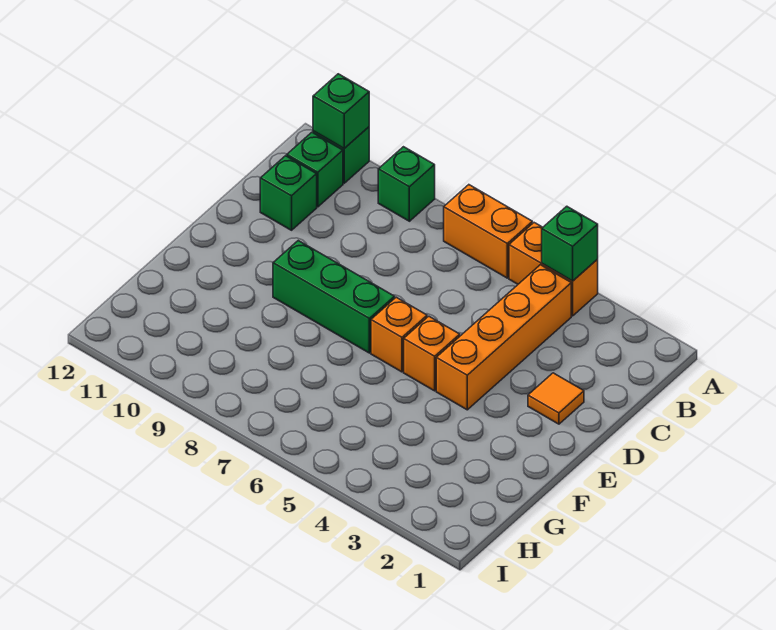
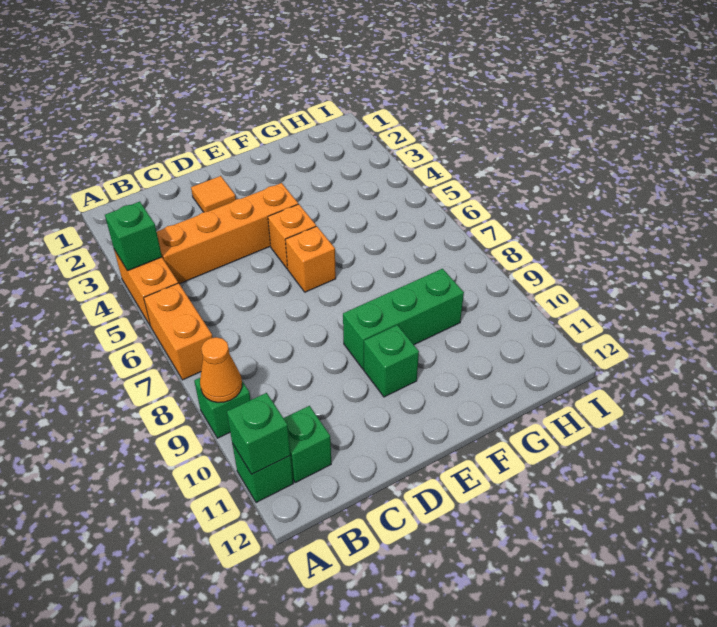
none -> orange 1x1 cone [200,337,242,403]
green 1x1 brick [260,156,317,230] -> green 1x1 brick moved to [364,325,419,397]
green 1x3 brick [273,241,395,353] -> green 1x3 brick turned to [343,269,464,369]

